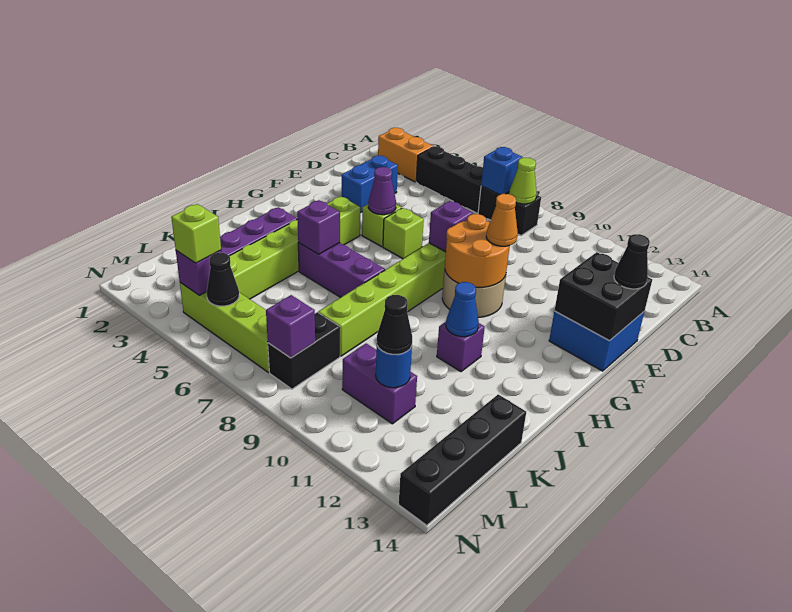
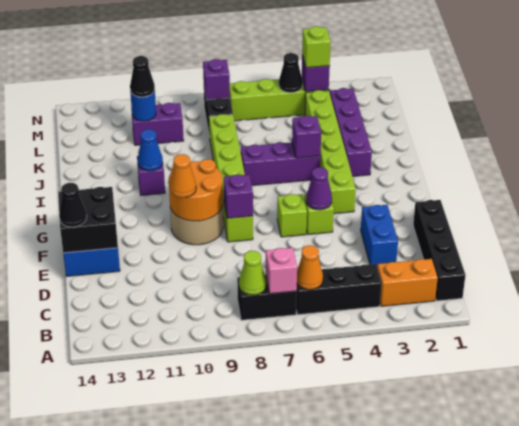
none -> orange 1x1 cone [297,245,323,290]
blue 1x1 brick [481,147,522,195] -> pink 1x1 brick [266,248,297,294]
black 1x4 brick [399,394,526,525] -> black 1x4 brick moved to [413,200,466,301]

